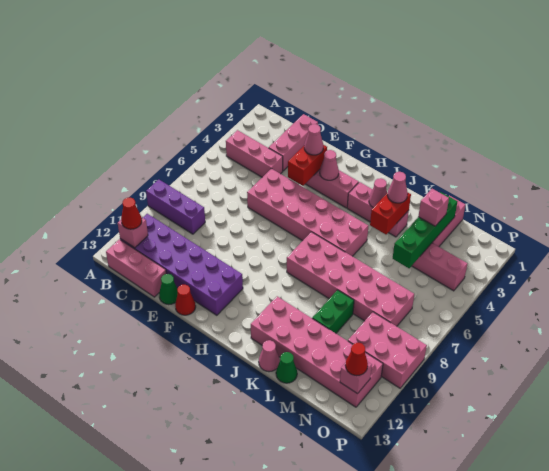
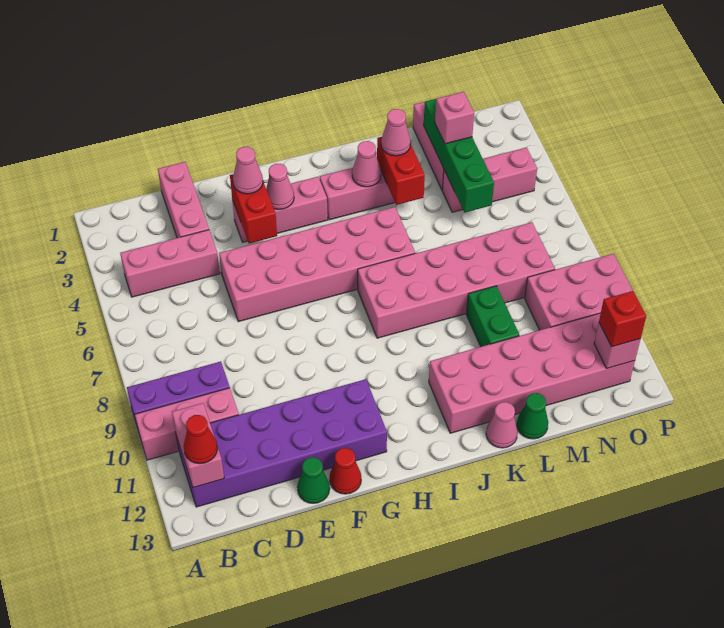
pink 1x1 brick [118,217,148,248] -> pink 1x2 brick [172,403,224,488]
pink 1x3 brick [106,239,166,297] -> pink 1x3 brick moved to [135,388,239,460]
red 1x1 cone [345,343,368,376] -> red 1x1 brick [599,291,646,347]

